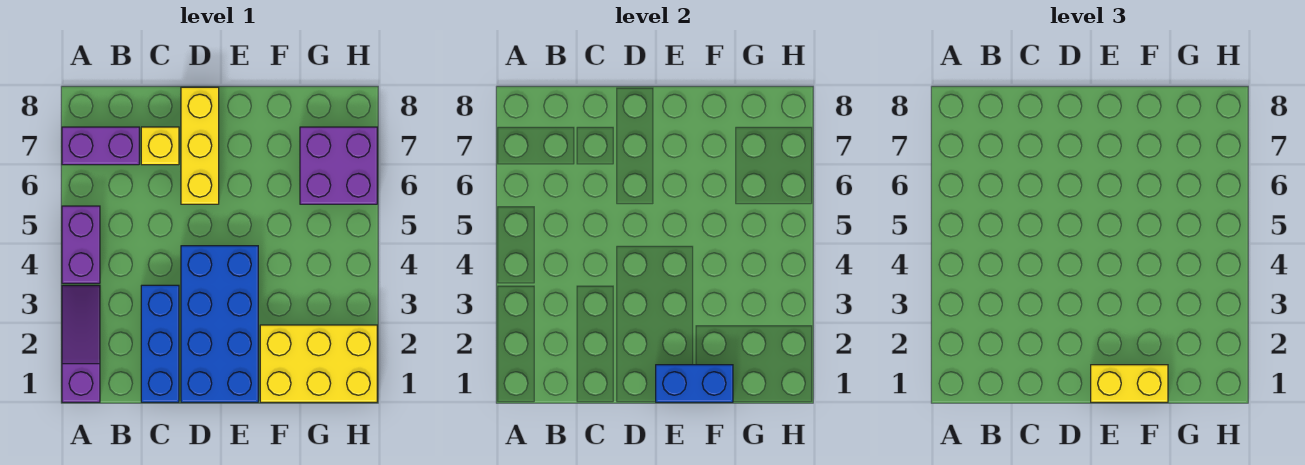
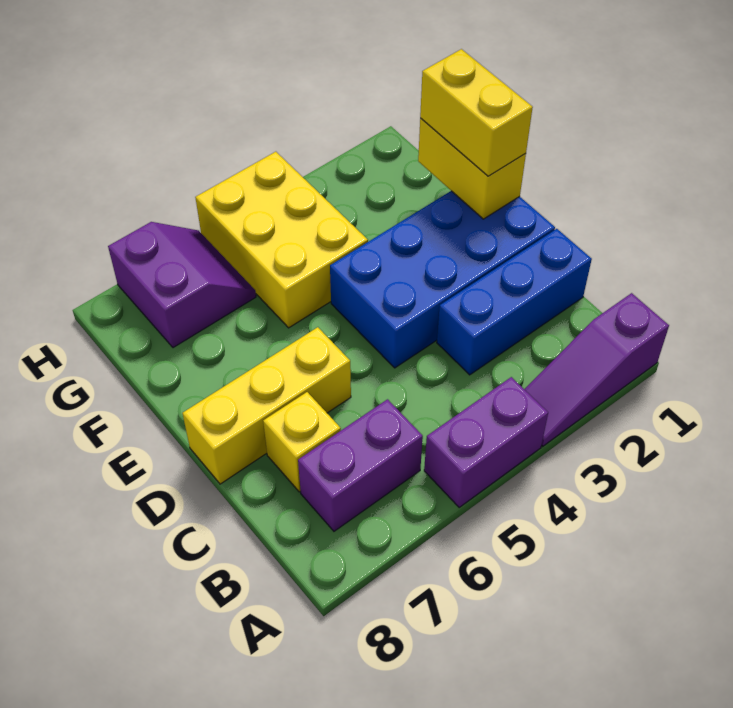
purple 1x2 brick [62,127,139,165] -> purple 1x2 brick turned to [298,399,423,531]
blue 1x2 brick [656,365,733,402] -> yellow 1x2 brick [418,118,526,219]
yellow 2x3 brick [260,325,377,402] -> yellow 2x3 brick moved to [195,152,368,328]
purple 2x2 brick [300,127,377,204] -> purple 2x2 slope [108,222,256,348]

